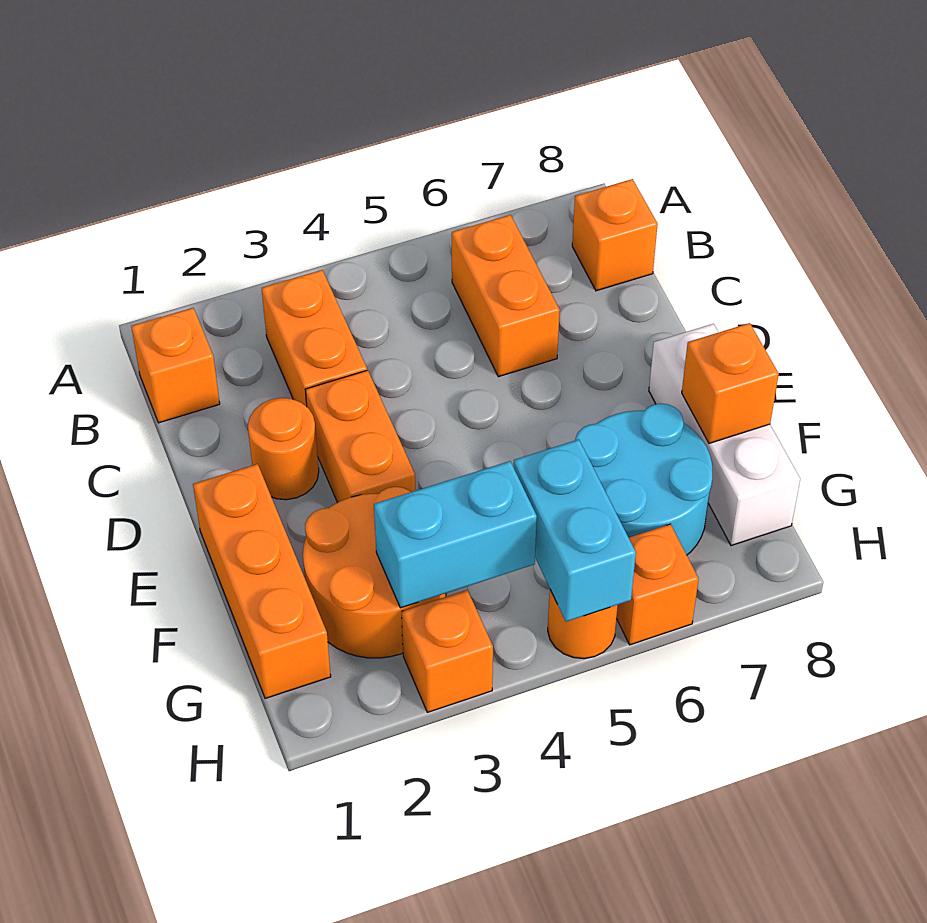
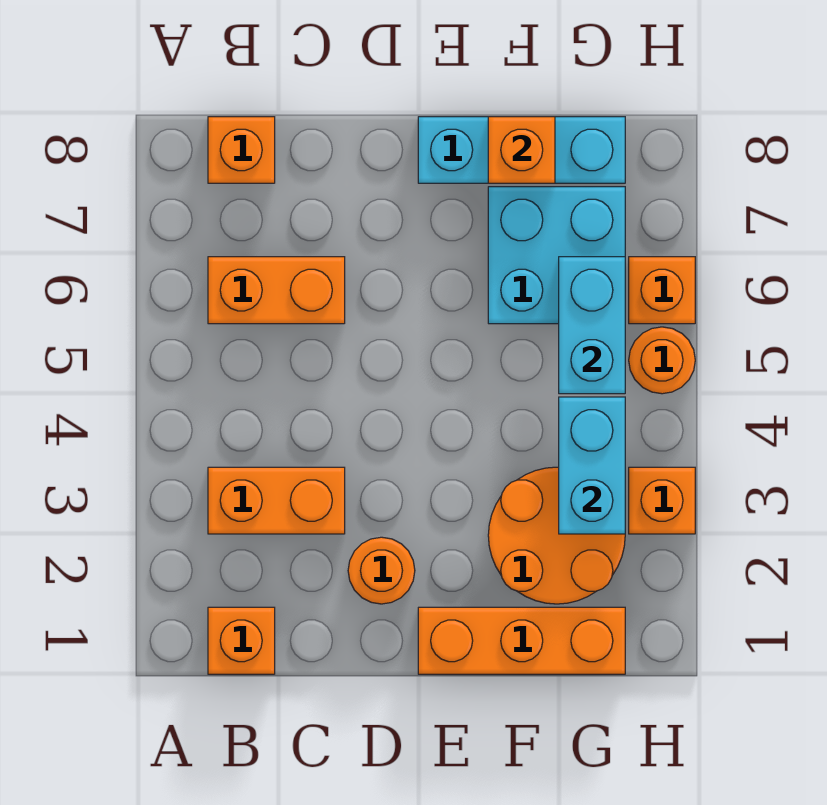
orange 1x2 brick [305,370,415,503] -> none
white 1x3 brick [649,324,800,546] -> cyan 1x3 brick [418,117,625,183]
cyan 2x2 round brick [575,404,713,555] -> cyan 2x2 brick [488,187,625,324]
cyan 1x2 brick [514,440,636,622] -> cyan 1x2 brick turned to [559,257,625,394]

